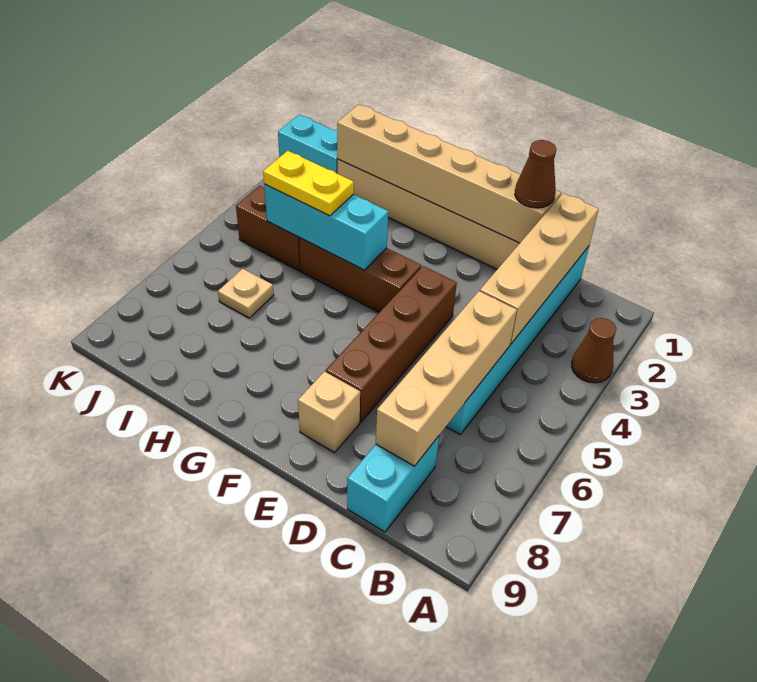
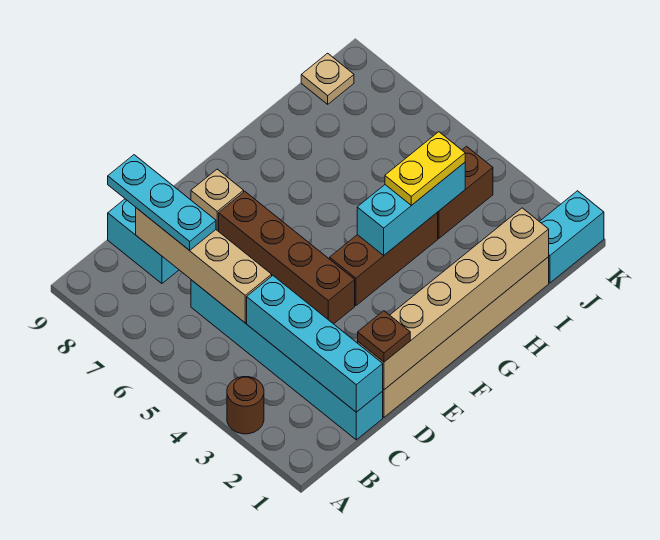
brown 1x1 cone [572,318,616,383] -> brown 1x1 round brick [227,377,264,434]
tan 1x4 brick [480,193,599,344] -> cyan 1x4 brick [247,276,383,412]
none -> cyan 1x3 plate [108,155,216,250]
brown 1x1 cone [515,140,556,208] -> brown 1x1 plate [358,311,410,362]
tan 1x1 plate [218,269,274,318] -> tan 1x1 plate moved to [301,53,354,104]

